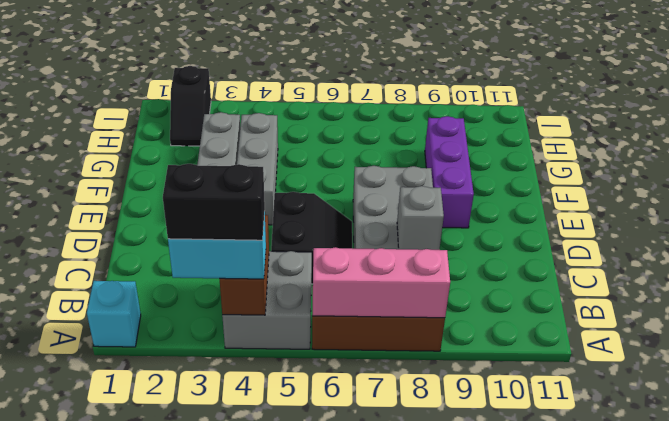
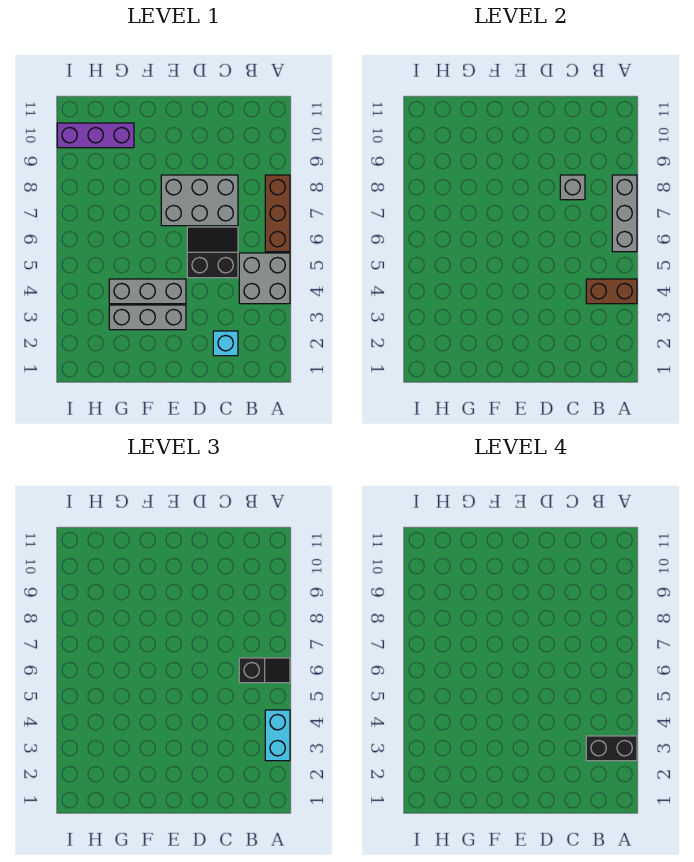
cyan 1x1 brick [87,281,141,347] -> cyan 1x1 brick moved to [213,331,238,356]
black 1x2 brick [163,164,265,240] -> black 1x2 brick turned to [586,736,637,761]
pink 1x3 brick [312,247,450,318] -> grey 1x3 brick [612,175,637,252]
purple 1x3 brick [425,116,474,228] -> purple 1x3 brick moved to [57,123,134,148]
black 1x2 slope [170,66,211,146] -> black 1x2 slope moved to [239,658,290,683]

